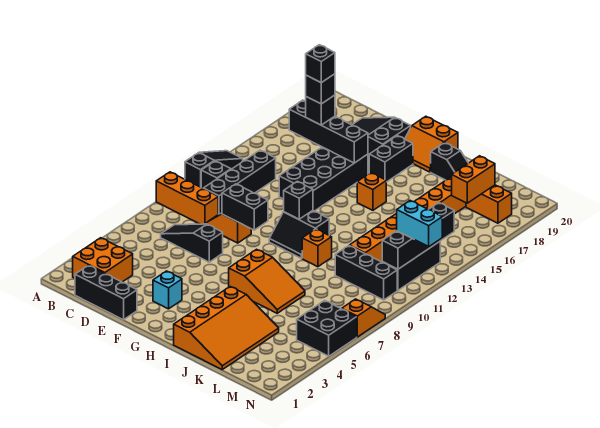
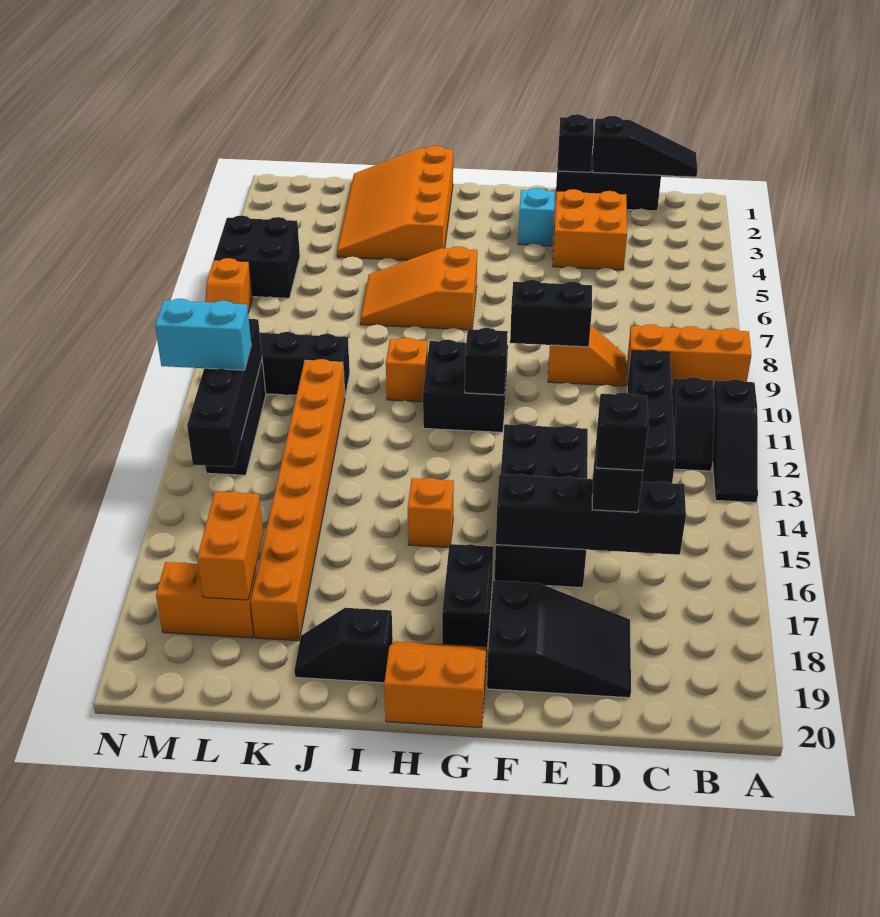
orange 2x2 brick [73,238,133,282] -> orange 2x2 brick moved to [553,189,627,270]
black 1x3 slope [161,224,223,262] -> black 1x3 slope moved to [593,116,697,177]
black 1x1 brick [306,45,335,83] -> black 1x1 brick moved to [557,114,594,172]
black 2x2 slope [269,211,329,258] -> black 2x2 brick [423,339,508,432]

